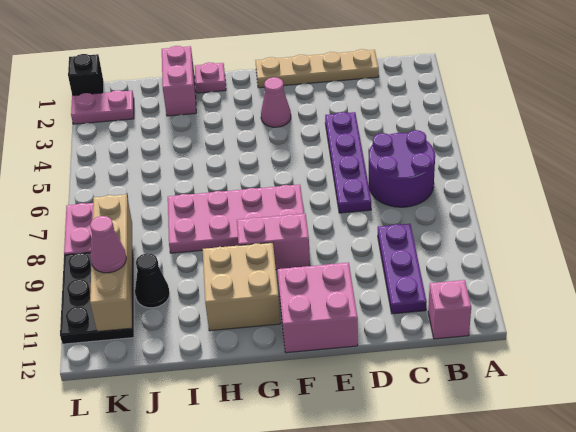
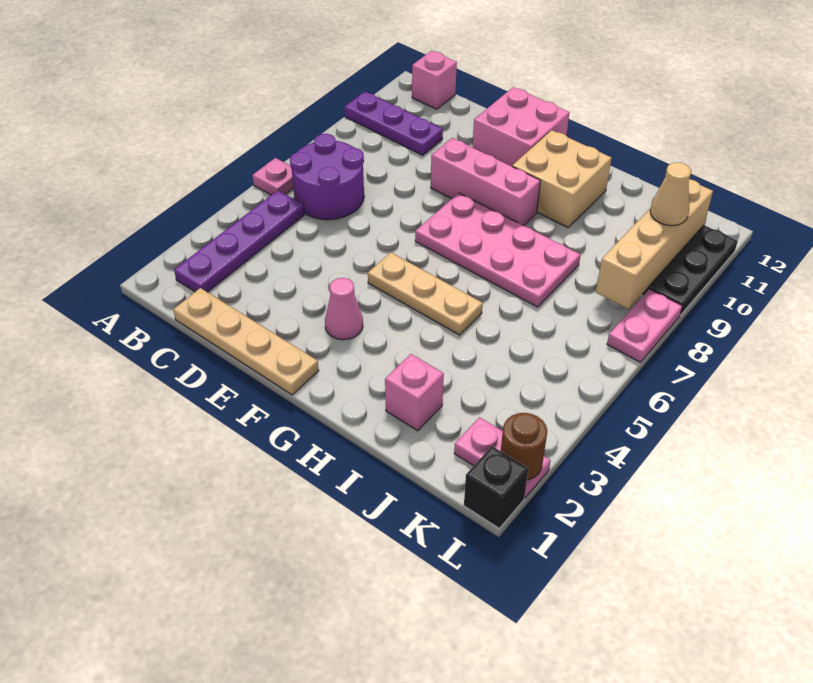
purple 1x3 plate [378,224,427,314] -> purple 1x3 plate turned to [345,92,443,155]
purple 1x4 plate [325,112,371,213] -> purple 1x4 plate moved to [174,190,304,292]
none -> tan 1x3 plate [368,253,483,335]
pink 1x2 brick [237,214,310,270] -> pink 1x3 brick [431,138,540,226]
pink 1x1 plate [195,63,226,93] -> pink 1x1 plate moved to [253,158,293,195]
pink 1x2 brick [162,46,196,116] -> pink 1x1 brick [385,354,444,431]
black 1x1 cone [135,253,170,308] -> none
pink 1x1 cone [90,216,126,273] -> tan 1x1 cone [650,162,691,226]
none -> brown 1x1 round brick [501,413,547,480]

